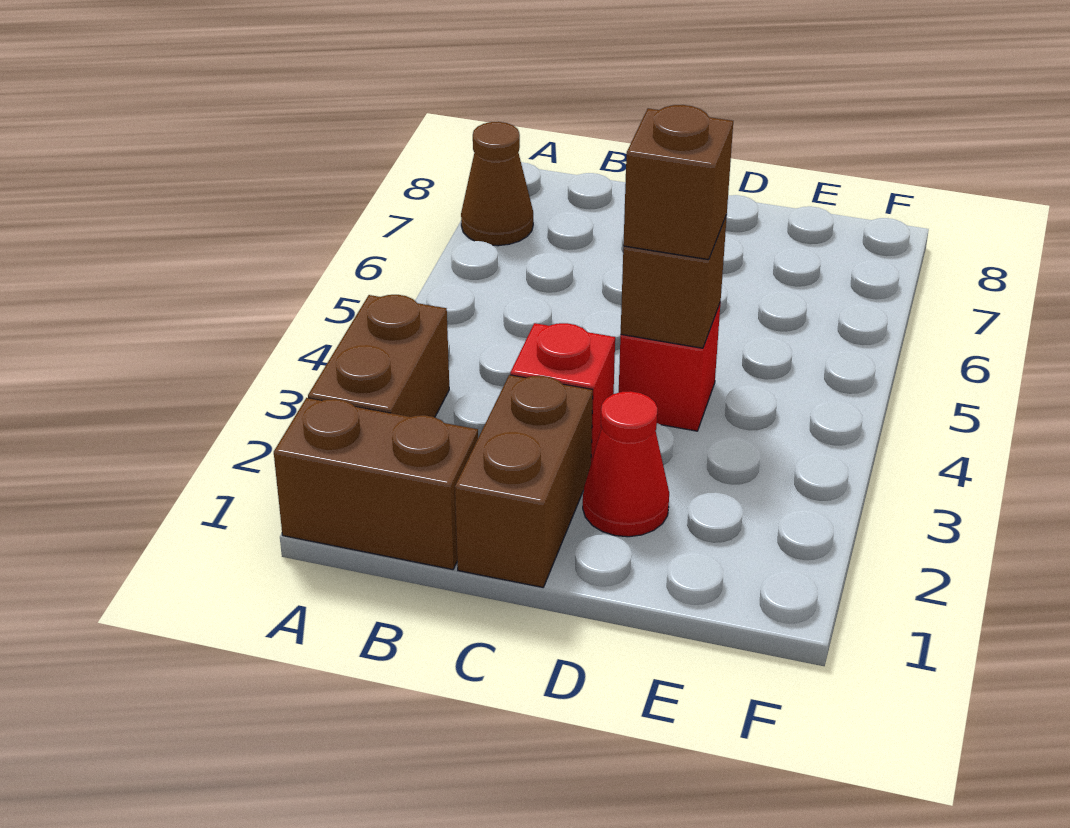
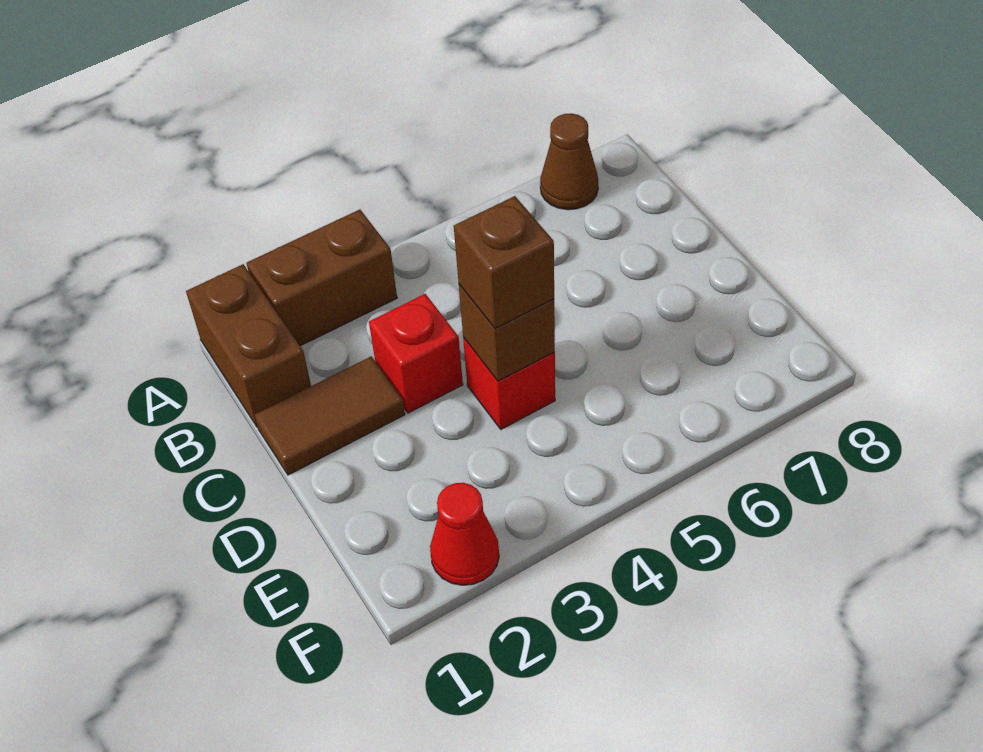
brown 1x2 brick [455,375,593,587] -> brown 1x2 tile [255,356,405,475]
red 1x1 cone [583,391,669,537] -> red 1x1 cone moved to [430,483,499,585]

